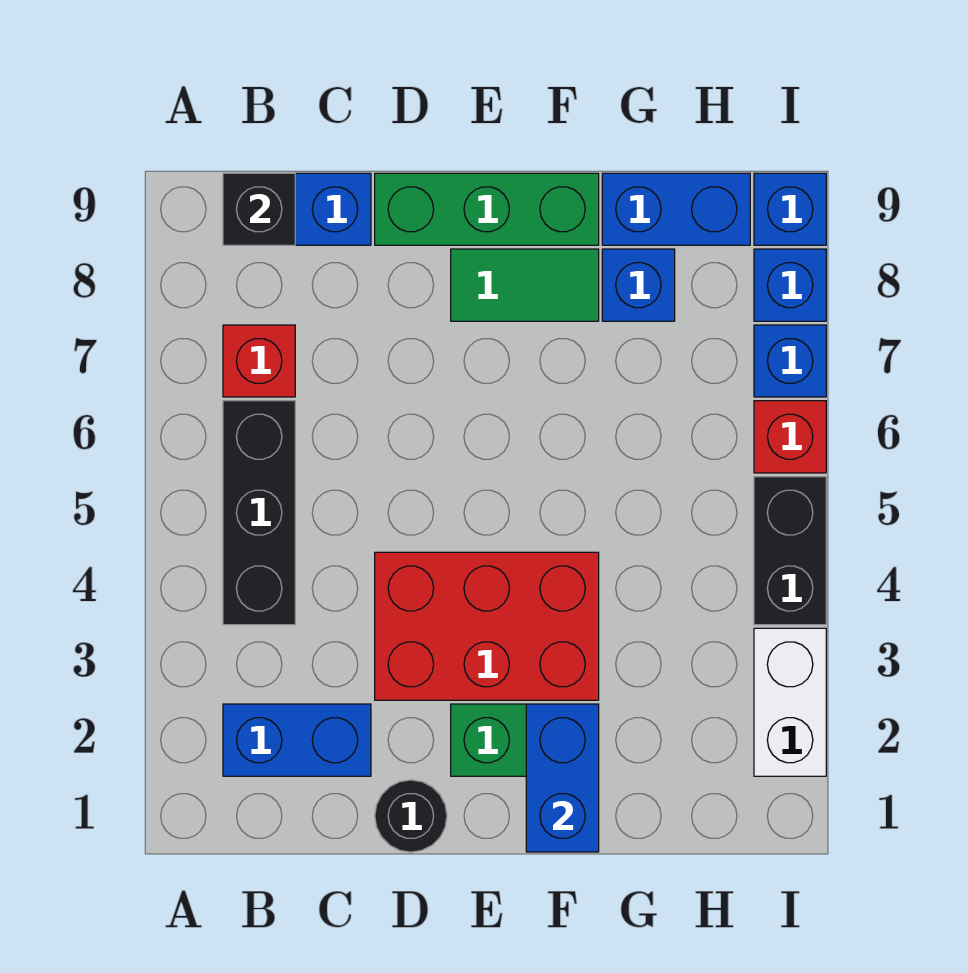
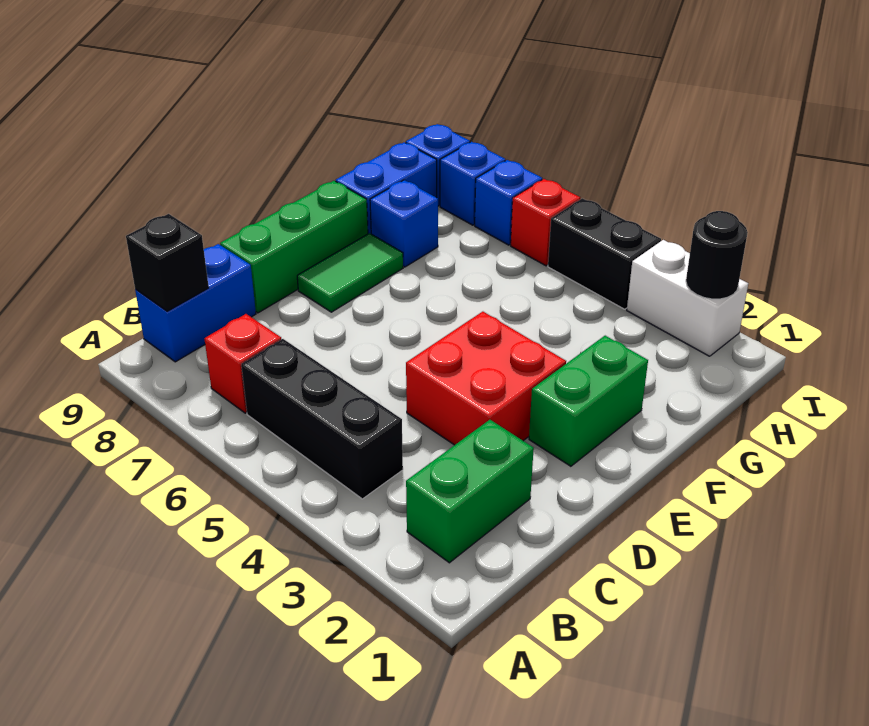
blue 1x2 brick [223,704,371,776] -> green 1x2 brick [406,420,534,563]
black 1x1 round brick [375,780,447,852] -> black 1x1 round brick moved to [686,211,748,299]
red 2x3 brick [375,552,599,700] -> red 2x2 brick [406,312,566,445]
blue 1x2 brick [526,704,599,852] -> none

